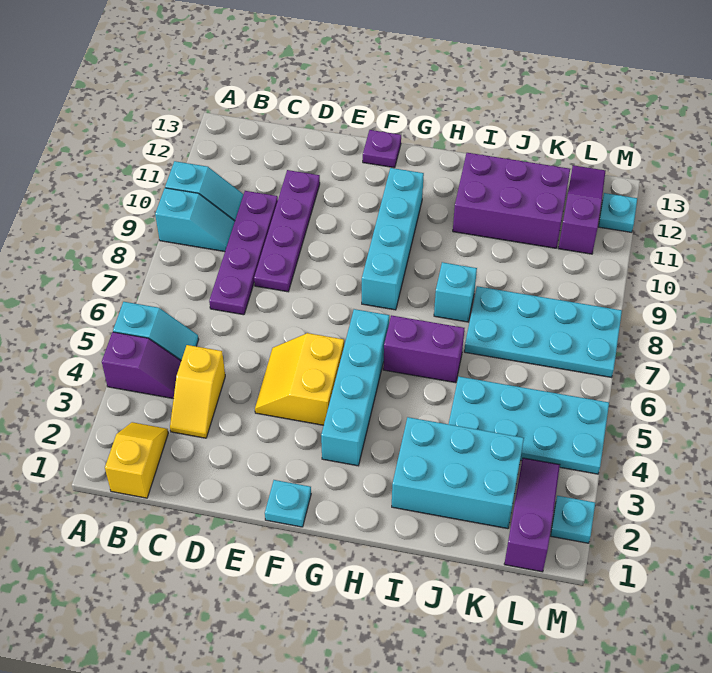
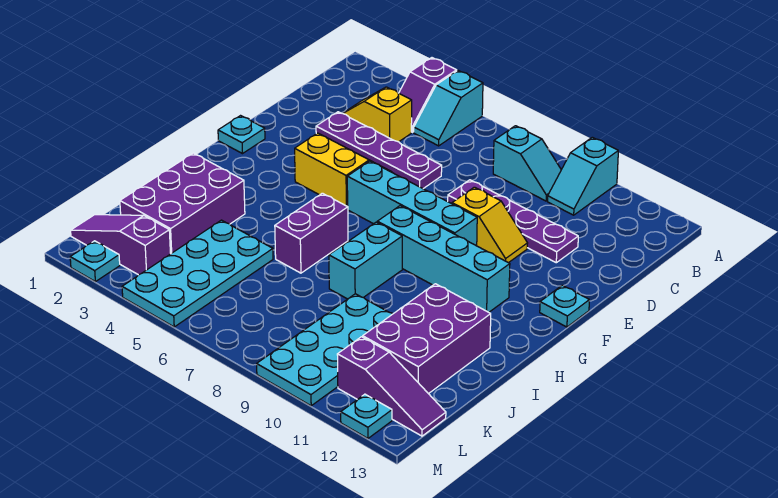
cyan 1x2 slope [155,188,235,252] -> cyan 1x2 slope turned to [493,126,561,201]
yellow 1x2 slope [105,422,168,498] -> yellow 1x2 slope moved to [452,187,528,263]
purple 1x4 plate [209,191,278,315] -> purple 1x4 plate moved to [316,112,442,189]
purple 1x1 plate [363,130,401,168] -> cyan 1x1 plate [540,285,589,327]
cyan 1x4 brick [321,309,389,466] -> cyan 1x4 brick moved to [347,161,477,246]
cyan 2x3 brick [392,417,524,529] -> purple 2x3 brick [120,153,245,253]
cyan 1x1 brick [434,262,477,322] -> cyan 1x2 brick [329,222,402,299]
cyan 2x4 plate [464,286,622,378] -> cyan 2x4 plate moved to [257,294,392,406]
purple 1x3 slope [504,458,560,572] -> purple 1x3 slope turned to [71,215,171,275]

